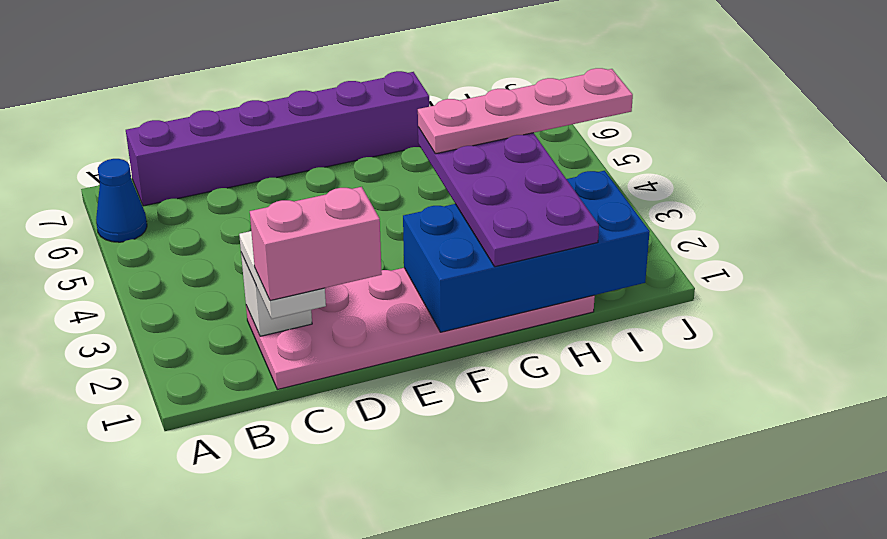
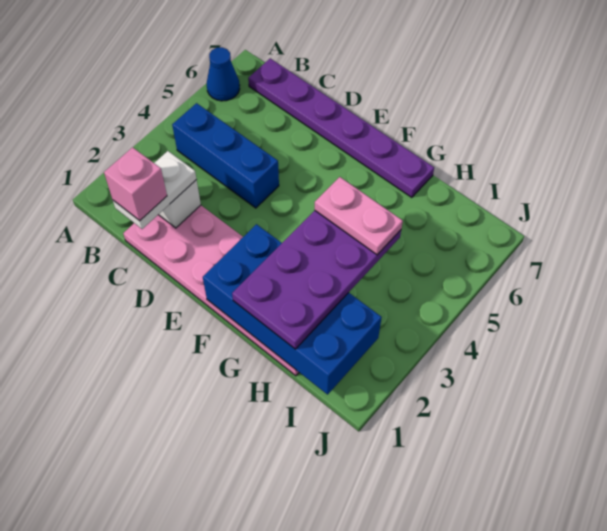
none -> blue 1x3 brick [172,103,279,208]
purple 1x6 brick [126,71,429,206] -> purple 1x6 plate [248,58,434,198]
pink 1x2 brick [250,187,382,301] -> pink 1x1 brick [104,147,167,221]
pink 1x4 plate [418,68,633,154] -> pink 1x2 plate [315,177,403,255]

